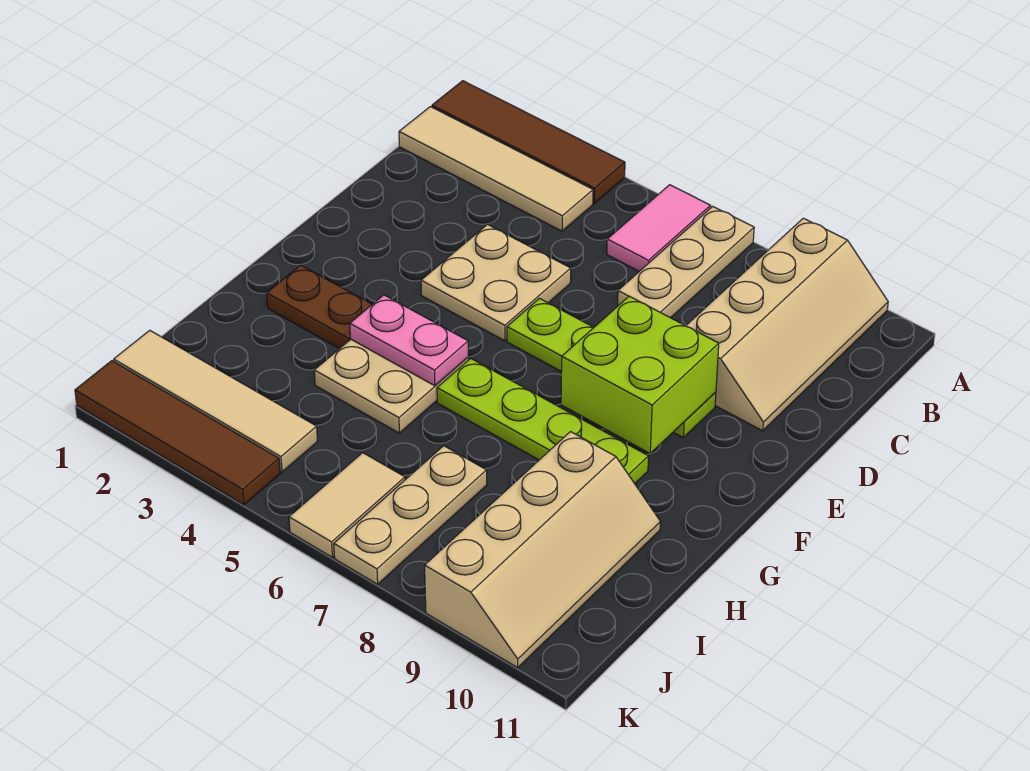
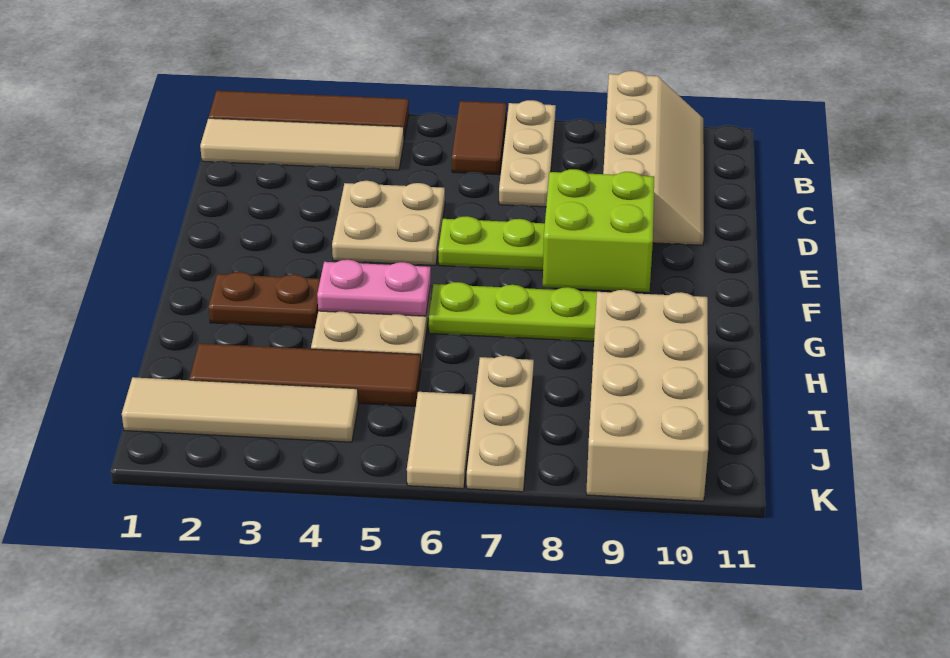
pink 1x2 tile [607,185,711,271] -> brown 1x2 tile [452,101,506,175]
tan 2x4 slope [425,432,660,668] -> tan 2x4 brick [586,290,708,501]
brown 1x4 tile [75,361,280,505] -> brown 1x4 tile moved to [190,343,421,406]

